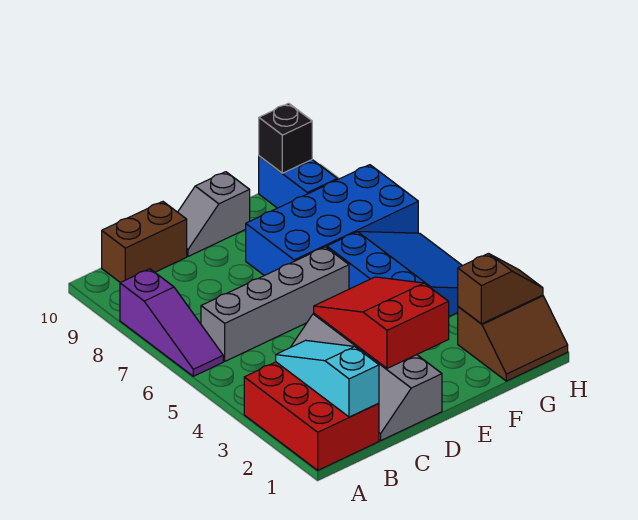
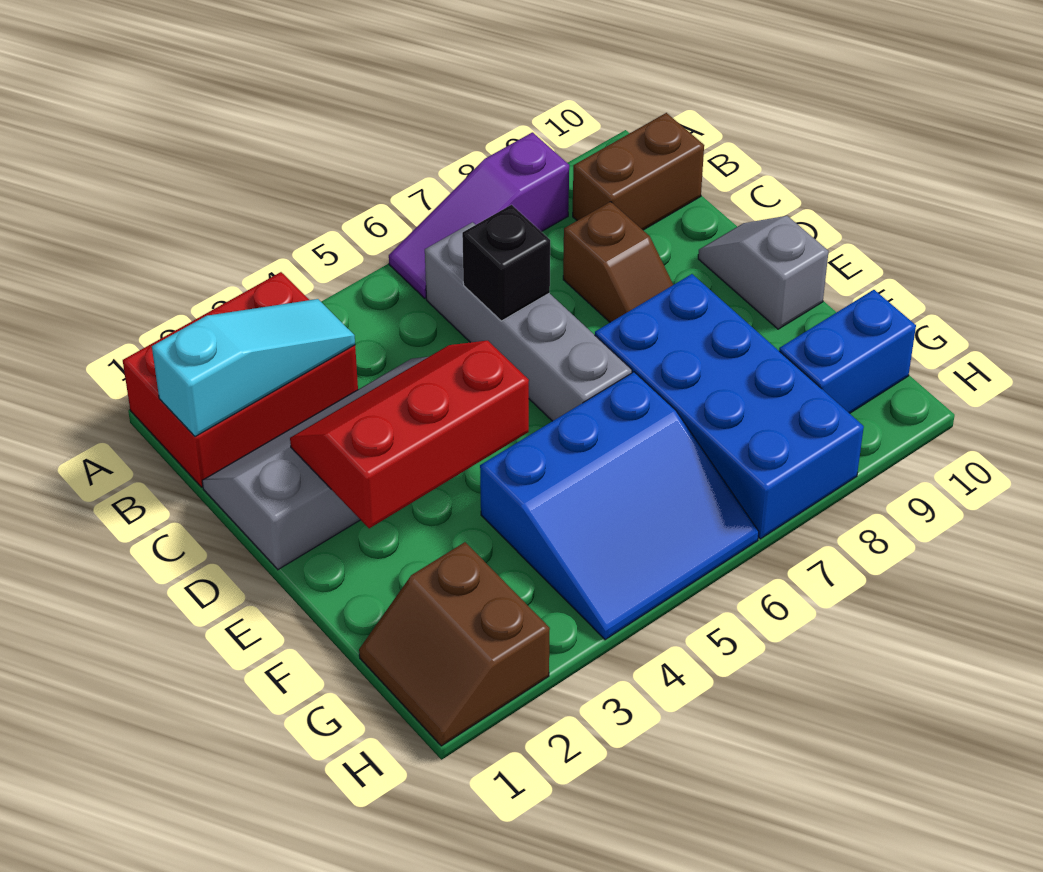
brown 1x2 brick [102,202,187,283] -> brown 1x2 brick turned to [573,113,704,230]
red 2x3 slope [314,277,449,368] -> red 2x3 slope turned to [290,341,529,528]
brown 1x2 slope [458,254,543,324] -> brown 1x2 slope moved to [563,202,673,322]
black 1x1 brick [259,103,312,173] -> black 1x1 brick moved to [462,205,550,321]

